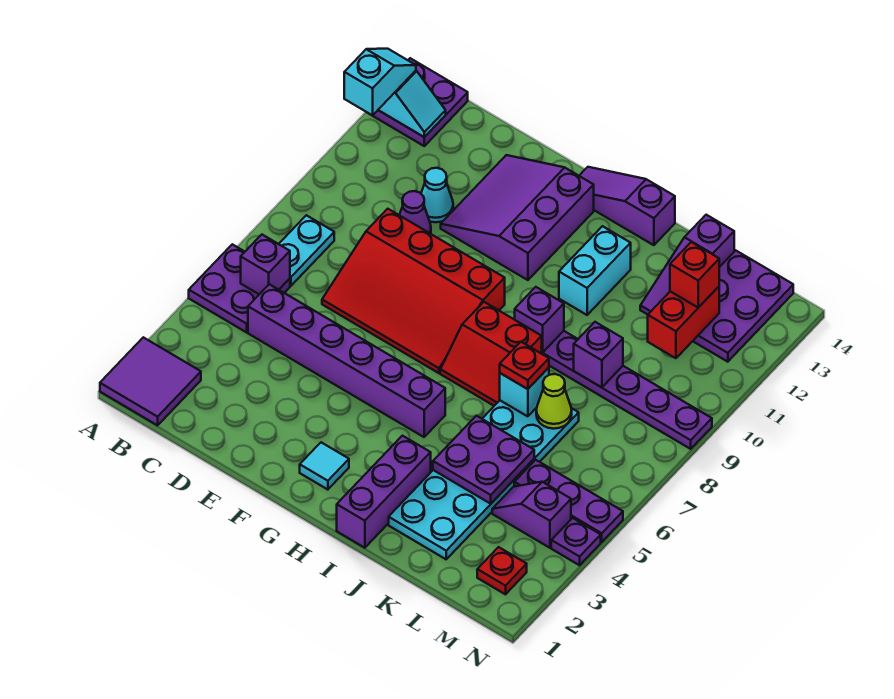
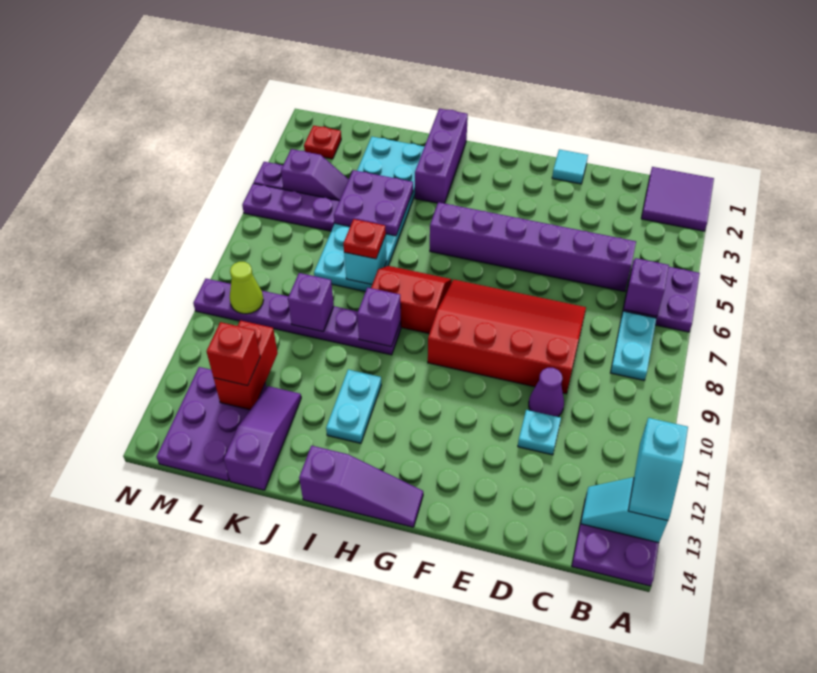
cyan 1x1 cone [421,168,453,222] -> cyan 1x1 plate [518,410,561,455]
purple 3x3 slope [441,155,594,280] -> none
cyan 1x1 tile [300,442,349,490] -> cyan 1x1 tile moved to [552,149,588,184]
cyan 1x2 brick [559,226,631,315] -> cyan 1x2 plate [326,370,381,443]
lime 1x1 cone [536,374,572,429] -> lime 1x1 cone moved to [230,262,263,314]

